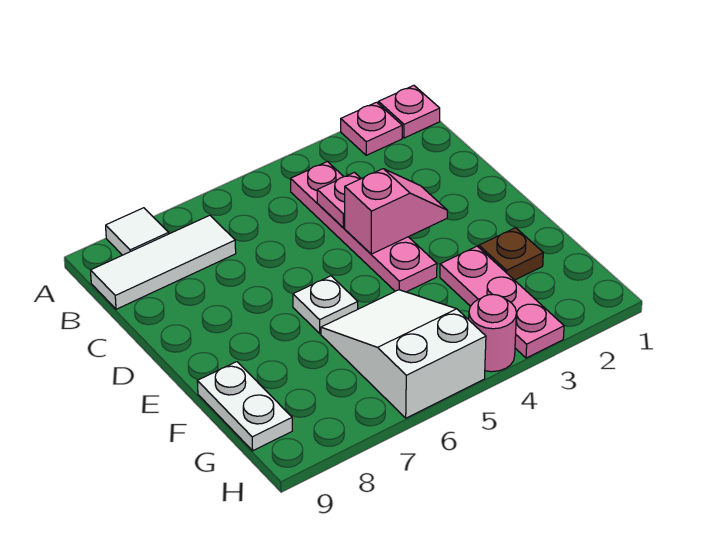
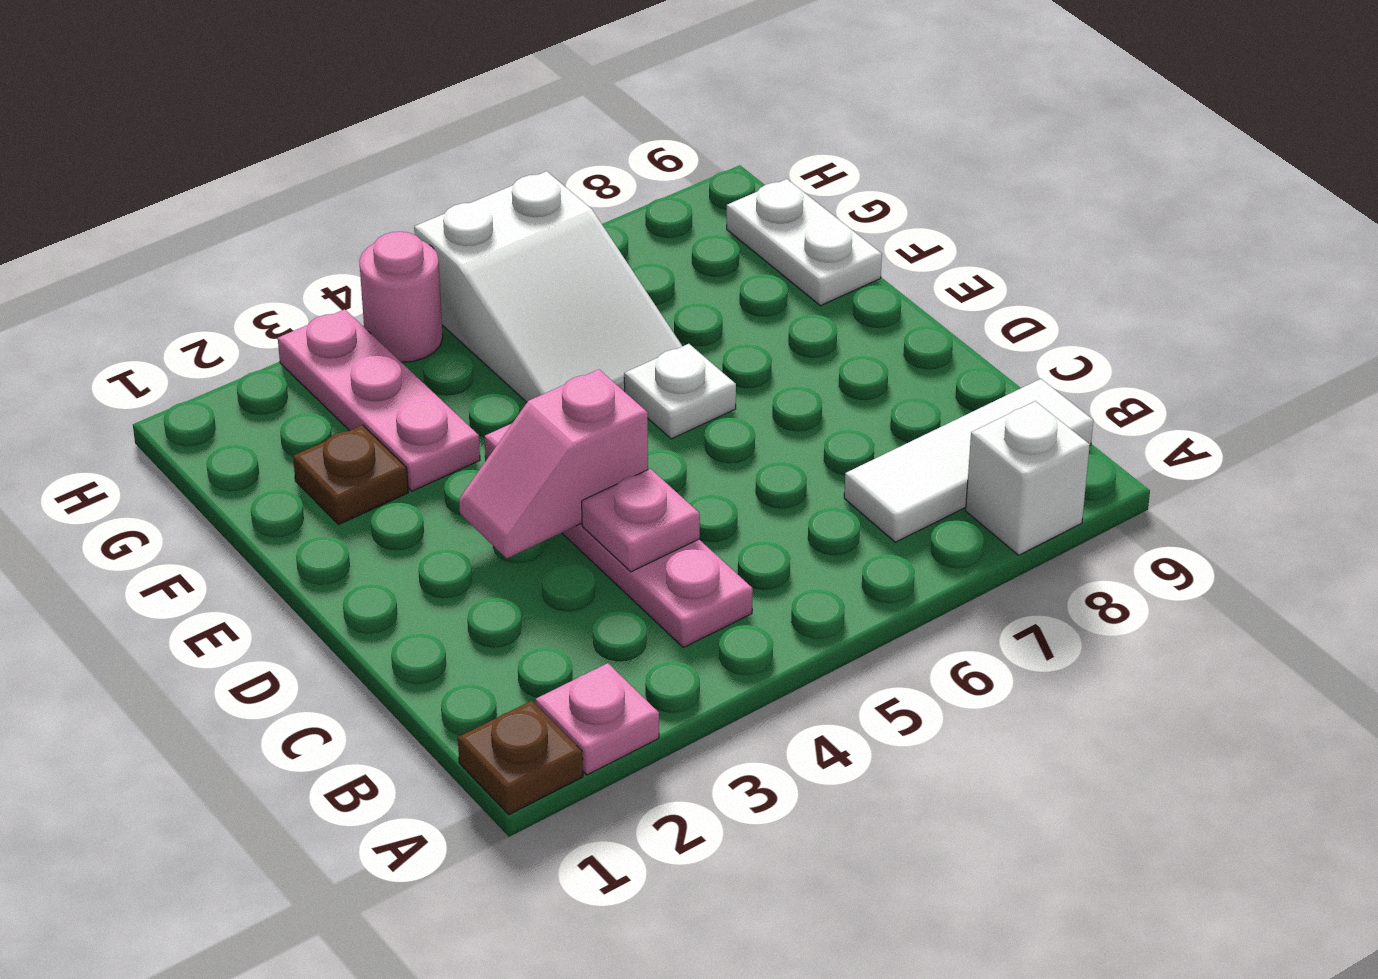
pink 1x1 plate [378,85,440,138] -> brown 1x1 plate [458,701,583,815]
white 1x1 tile [106,208,169,255] -> white 1x1 brick [966,401,1090,555]

